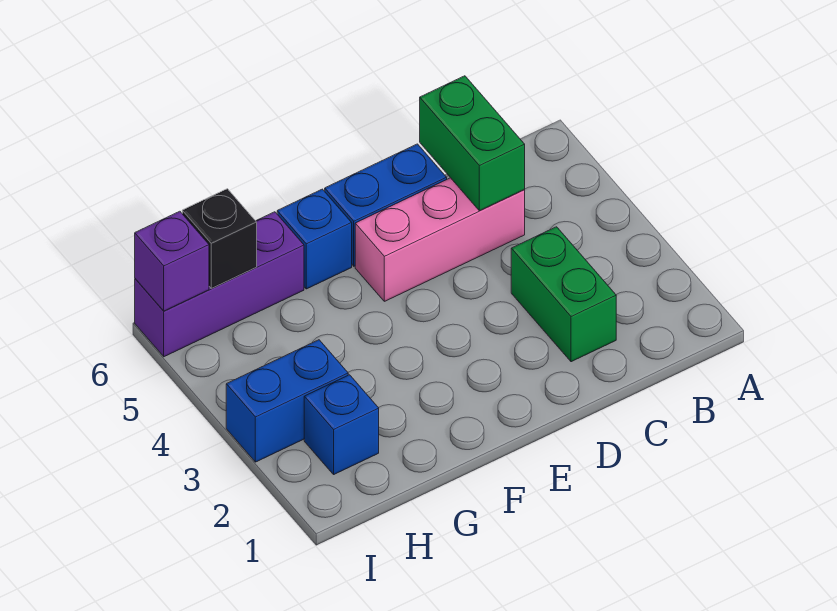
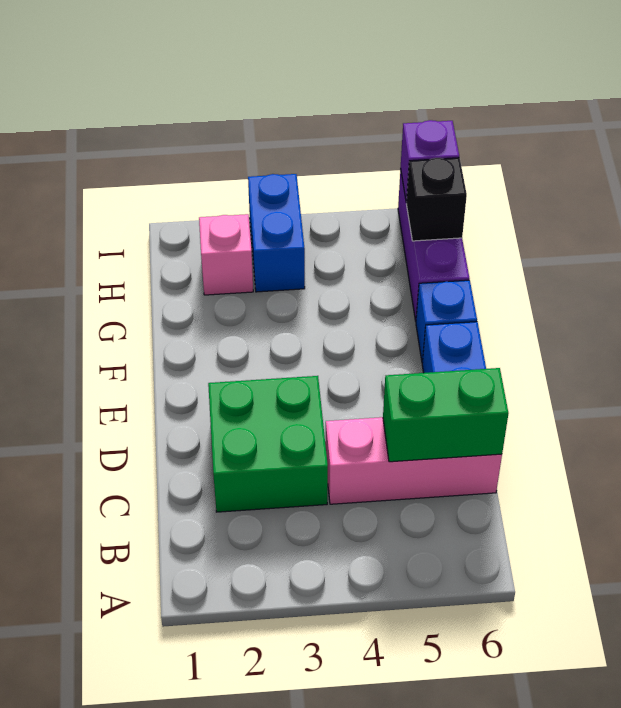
green 1x2 brick [511,227,616,362] -> green 2x2 brick [208,376,328,512]
pink 1x3 brick [355,178,525,301] -> pink 1x3 brick turned to [325,417,502,504]
blue 1x1 brick [304,375,379,474] -> pink 1x1 brick [199,214,253,295]

